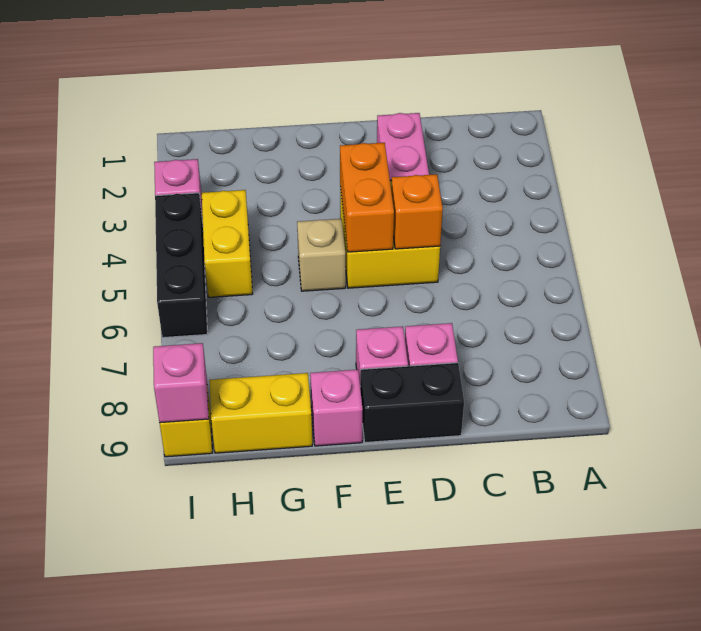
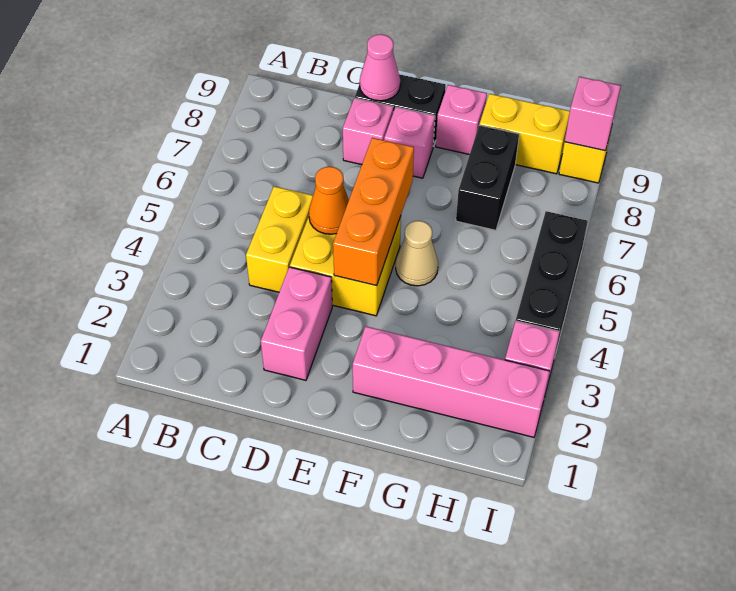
orange 1x1 brick [391,174,443,249] -> orange 1x1 cone [309,167,349,234]
none -> pink 1x1 cone [360,34,400,101]
orange 1x2 brick [340,143,394,252] -> orange 1x3 brick [333,138,414,286]
none -> pink 1x4 brick [353,327,550,437]
tan 1x1 brick [297,219,346,291] -> tan 1x1 cone [396,221,438,286]
none -> black 1x2 brick [456,125,519,230]
yellow 1x2 brick [202,190,253,297] -> yellow 1x2 brick moved to [246,186,313,292]

